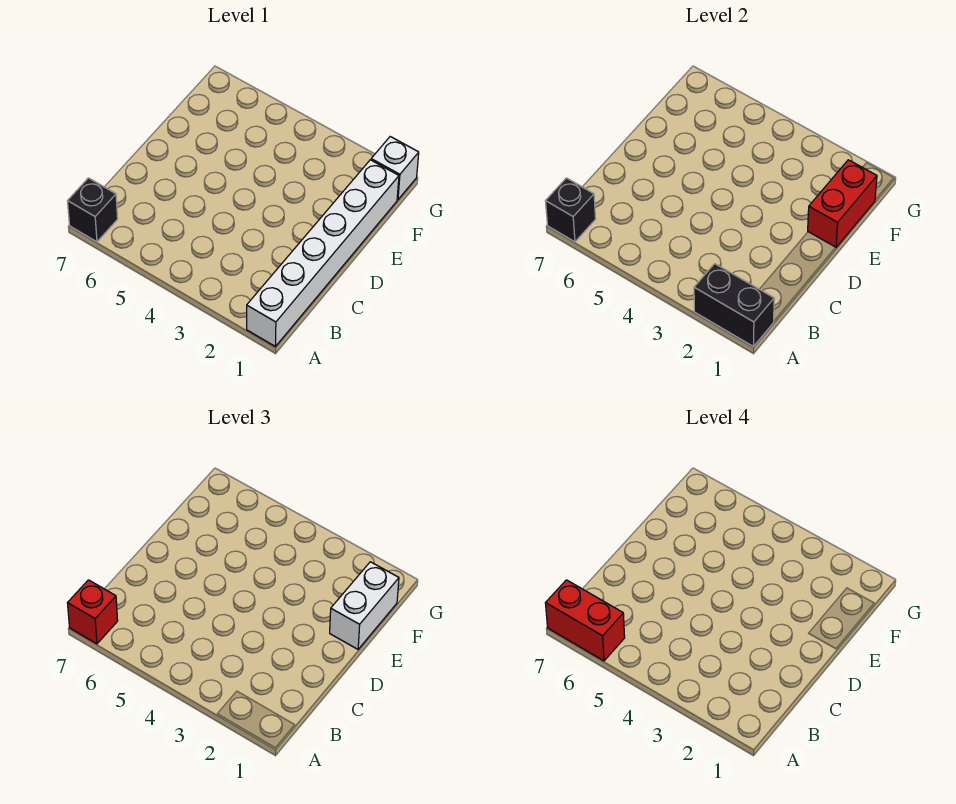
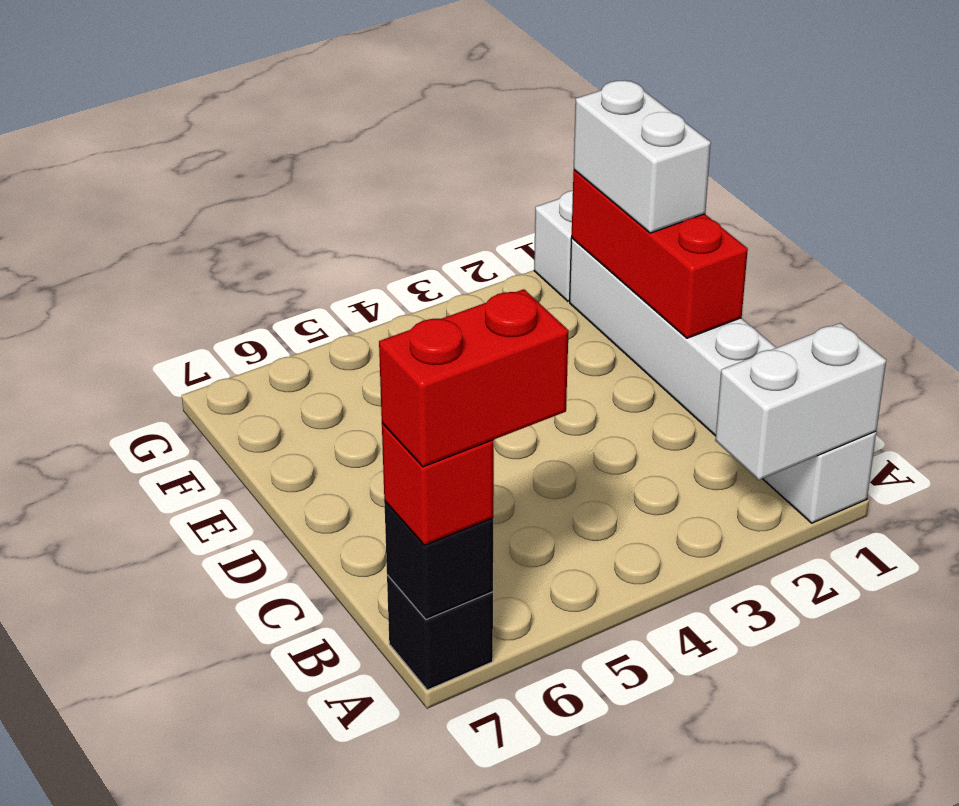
black 1x2 brick [694,264,774,346] -> white 1x2 brick [715,323,886,480]
red 1x2 brick [808,160,877,247] -> red 1x3 brick [572,170,748,338]

